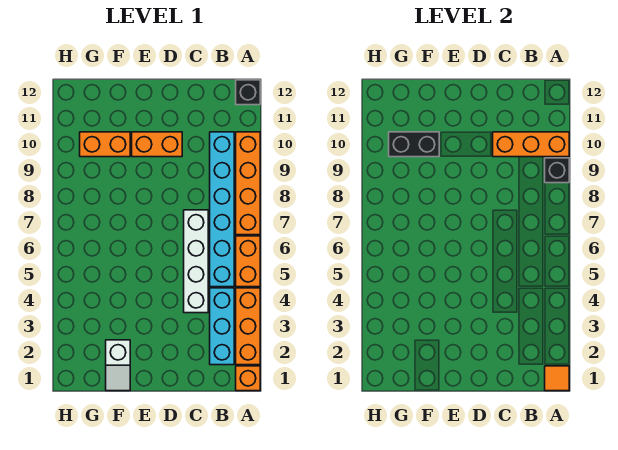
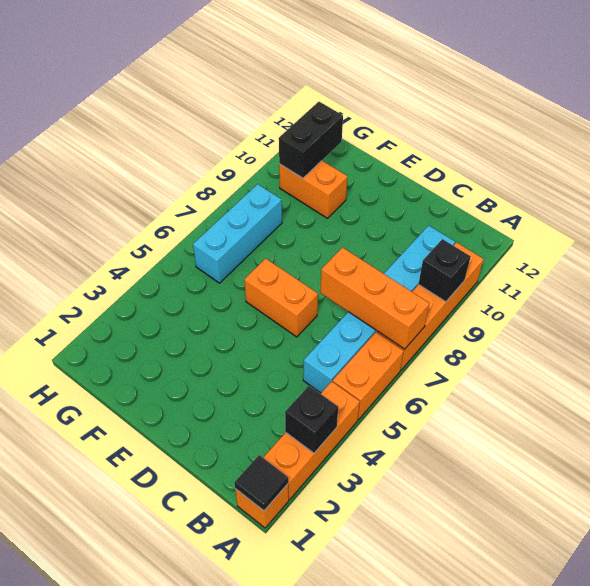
orange 1x1 tile [545,366,569,391] -> black 1x1 tile [234,455,288,511]
orange 1x3 brick [493,132,569,157] -> orange 1x3 brick moved to [320,248,429,349]
black 1x1 brick [236,80,260,105] -> black 1x1 brick moved to [285,386,338,453]
cyan 1x3 brick [210,288,234,365] -> cyan 1x3 brick moved to [193,184,282,283]
white 1x4 brick [184,210,208,313] -> none
orange 1x2 brick [132,132,182,157] -> orange 1x2 brick moved to [244,258,318,337]
white 1x2 slope [106,340,130,391] -> none
black 1x2 brick [389,132,439,157] -> black 1x2 brick turned to [279,102,343,178]

